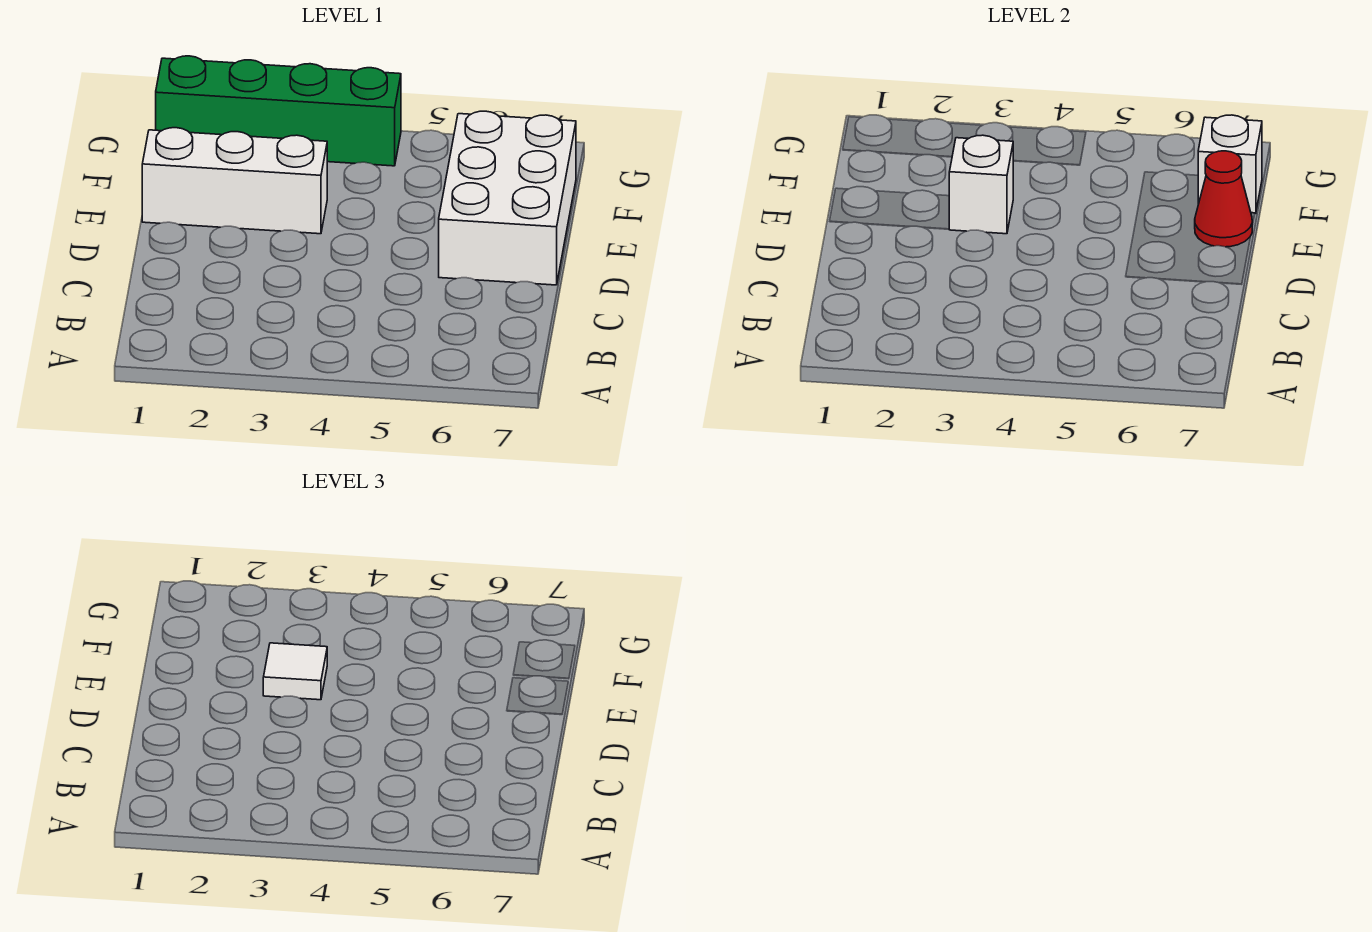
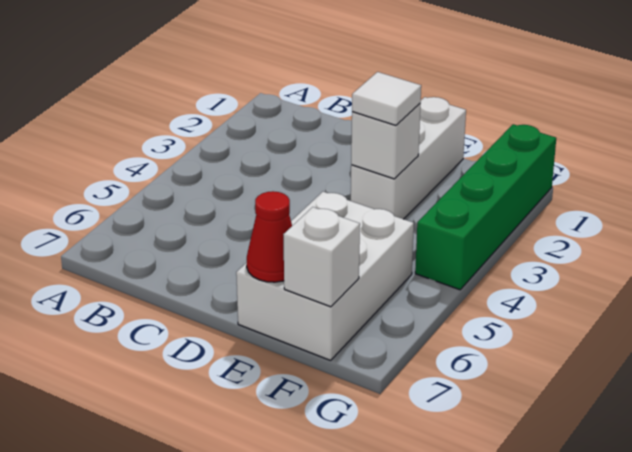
white 2x3 brick [439,111,576,285] -> white 2x3 brick turned to [236,192,414,360]

